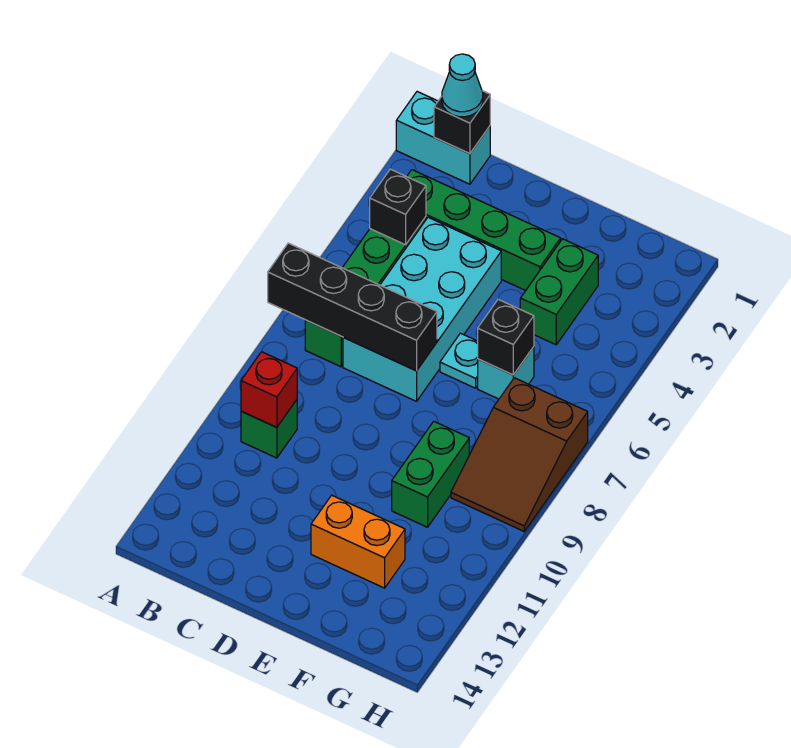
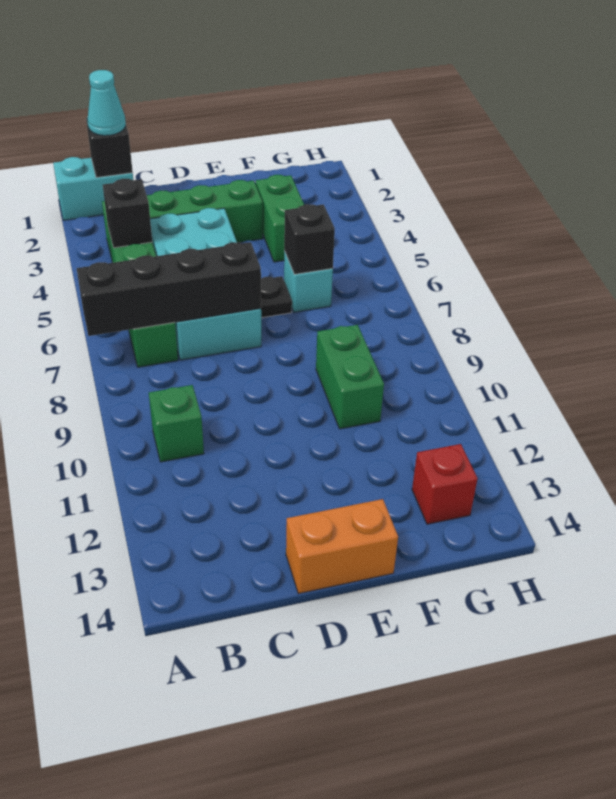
red 1x1 brick [241,352,297,427] -> red 1x1 brick moved to [412,444,478,524]
cyan 1x1 plate [440,333,478,388] -> black 1x1 plate [261,276,292,318]
orange 1x2 brick [311,495,405,588] -> orange 1x2 brick moved to [286,499,398,594]
brown 2x3 slope [451,378,588,531] -> none

